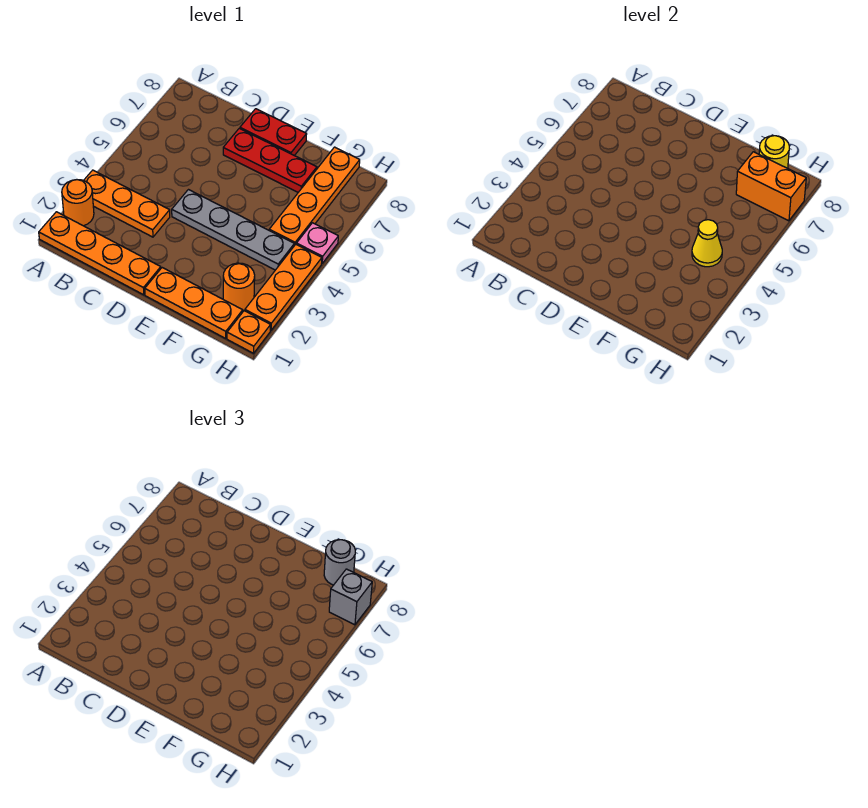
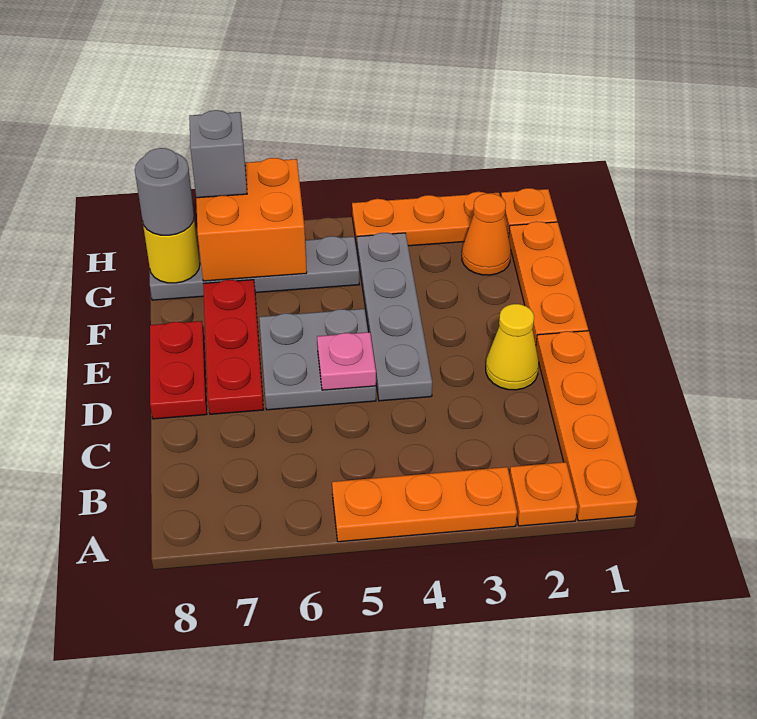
orange 1x1 round brick [62,180,94,226] -> orange 1x1 plate [510,462,577,526]
orange 1x3 plate [84,170,170,237] -> orange 1x3 plate turned to [332,467,517,542]
none -> grey 2x2 plate [259,309,376,410]
orange 1x1 round brick [223,263,255,310] -> orange 1x1 cone [462,193,511,275]
yellow 1x1 cone [692,220,722,267] -> yellow 1x1 cone moved to [486,304,539,390]
orange 1x4 plate [269,147,360,246] -> grey 1x4 plate [150,236,359,300]
orange 1x2 brick [736,152,806,221] -> orange 2x2 brick [196,158,307,281]
pink 1x1 plate [296,223,338,263] -> pink 1x1 plate moved to [317,332,376,390]

